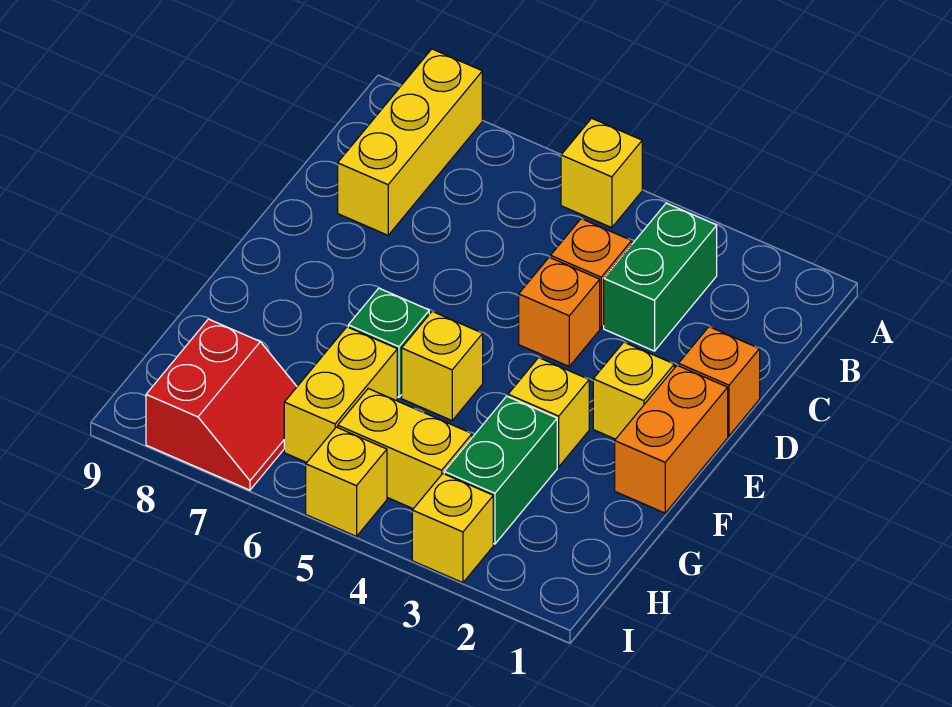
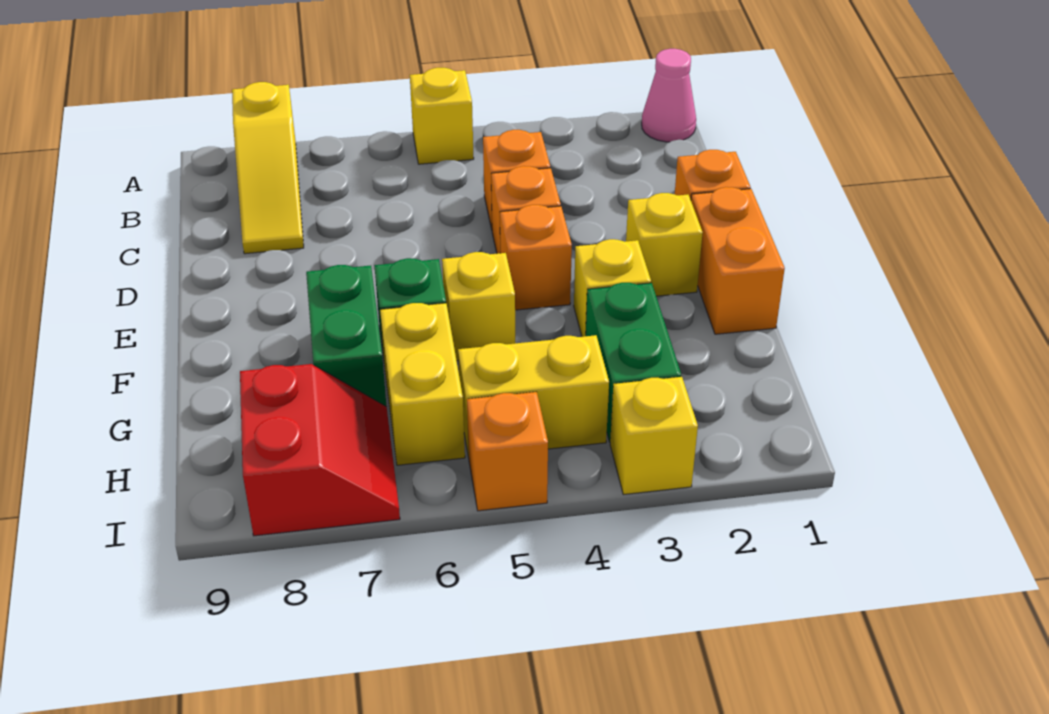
none -> pink 1x1 cone [642,49,696,142]
yellow 1x3 brick [338,49,482,235] -> yellow 1x3 slope [232,82,304,254]
green 1x2 brick [604,203,717,351] -> green 1x2 brick moved to [306,265,386,406]
none -> orange 1x1 brick [500,205,572,310]
yellow 1x1 brick [306,427,387,536] -> orange 1x1 brick [467,392,548,511]

